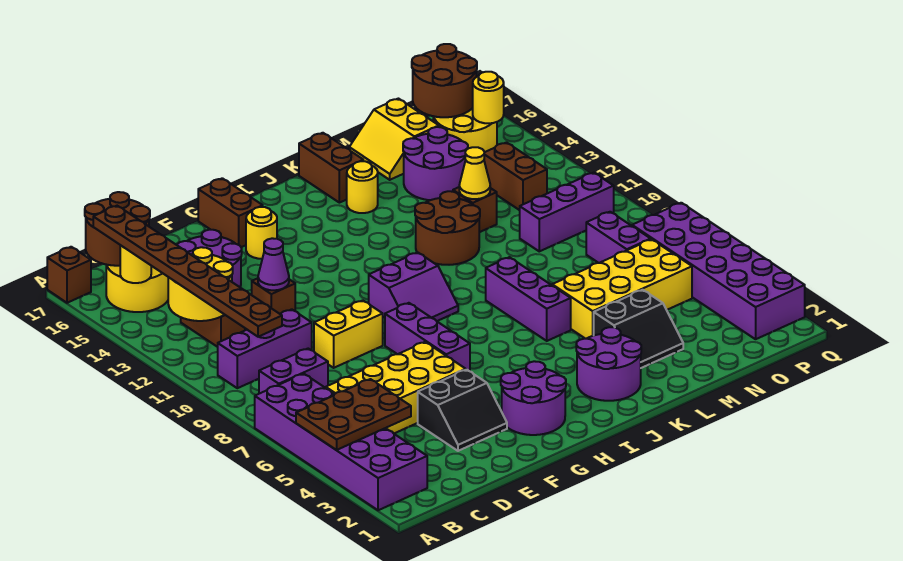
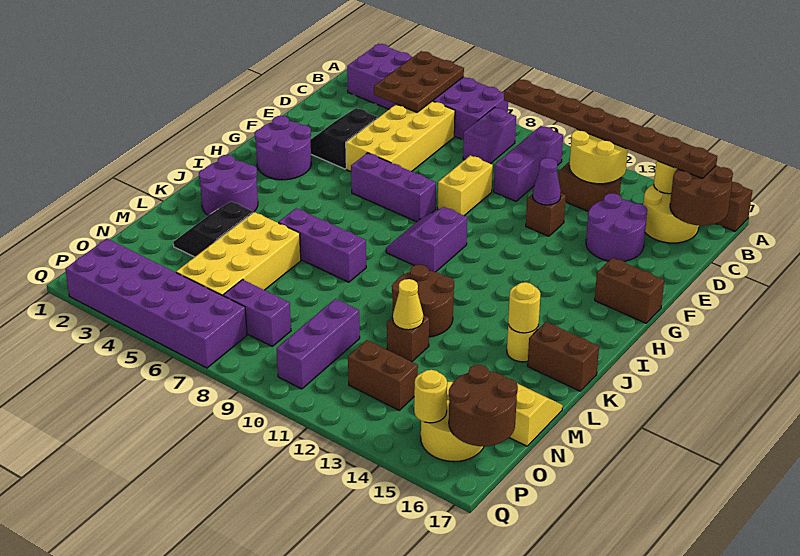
yellow 1x1 round brick [246,207,277,259] -> yellow 1x1 round brick moved to [508,282,540,333]
purple 2x2 round brick [403,127,468,200] -> none

